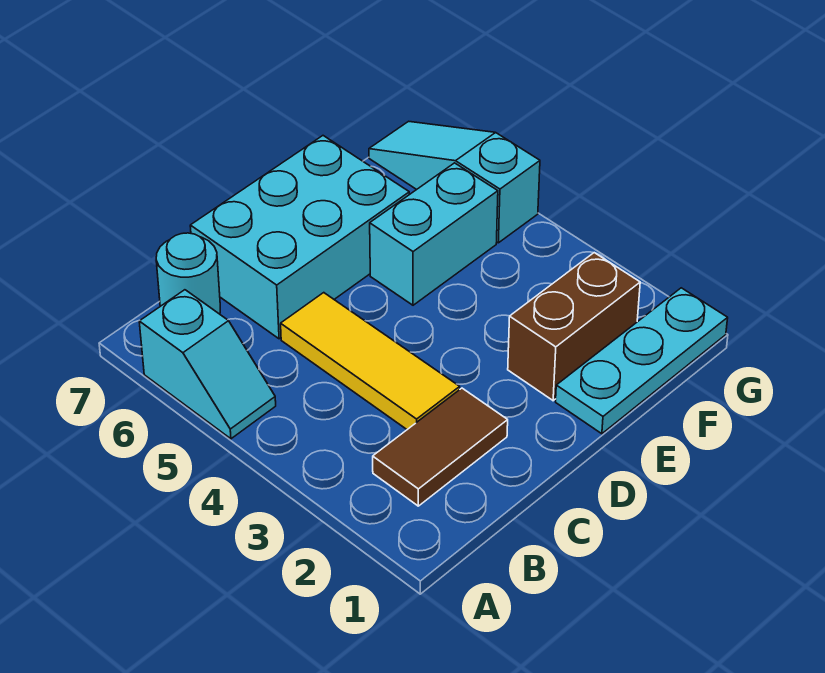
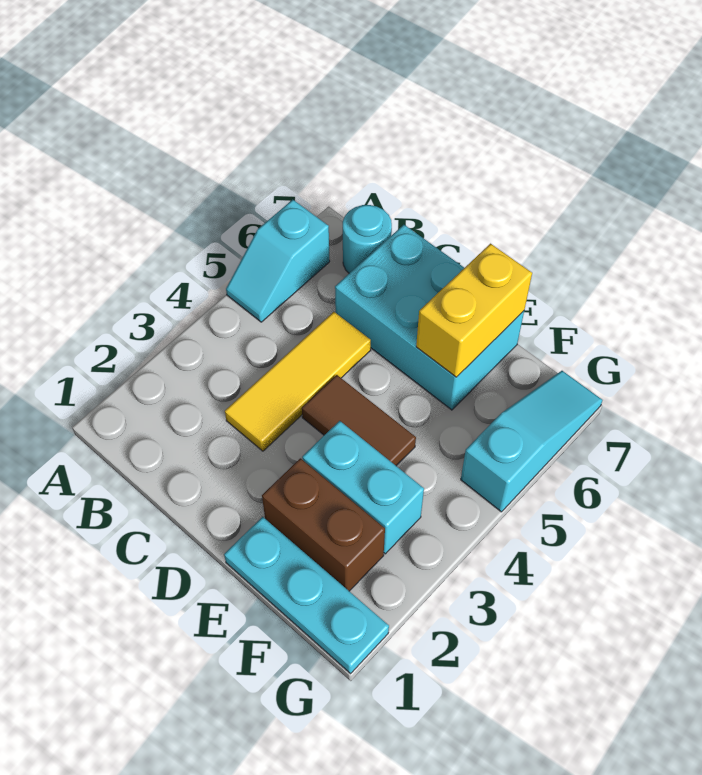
brown 1x2 tile [373,388,508,506] -> brown 1x2 tile moved to [302,375,416,466]
cyan 1x2 brick [370,163,498,305] -> cyan 1x2 brick moved to [302,421,424,554]
none -> yellow 1x2 brick [416,244,532,377]

